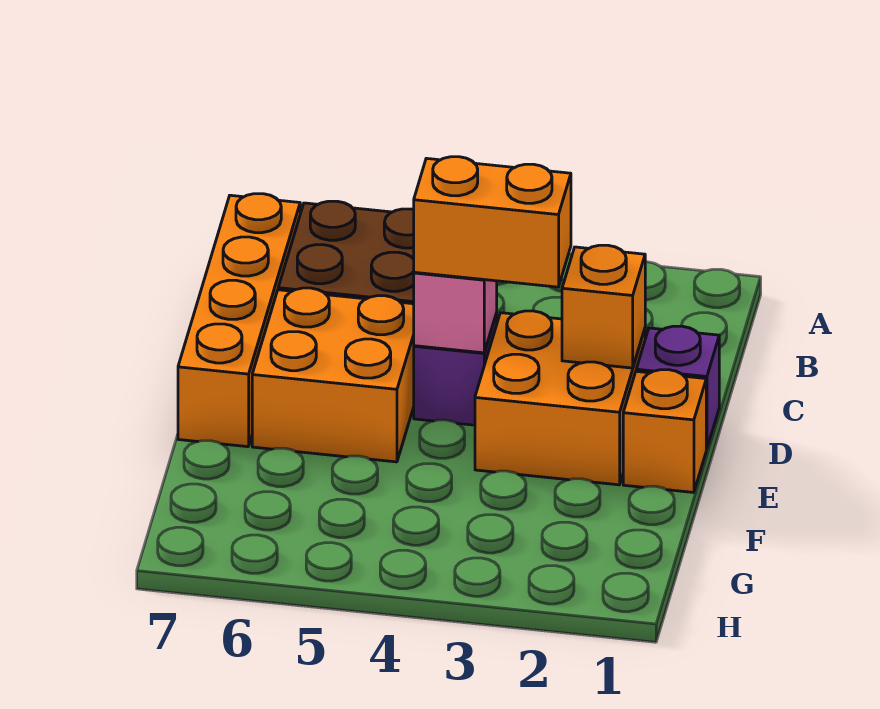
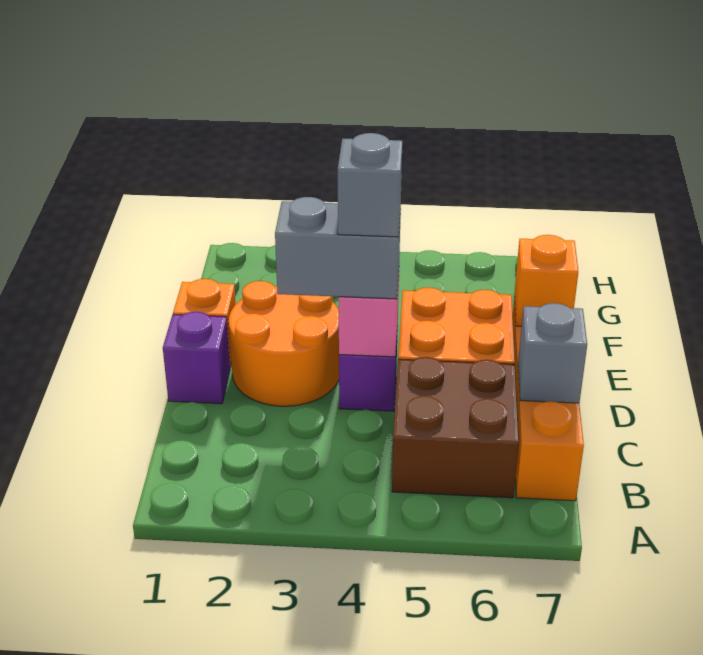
none -> grey 1x1 brick [518,303,587,403]
orange 2x2 brick [475,311,645,485] -> orange 2x2 round brick [229,281,339,406]
orange 1x1 brick [562,245,645,368] -> orange 1x1 brick moved to [514,235,578,326]
orange 1x2 brick [414,157,571,287] -> grey 1x2 brick [275,197,401,299]
none -> grey 1x1 brick [338,133,402,237]

